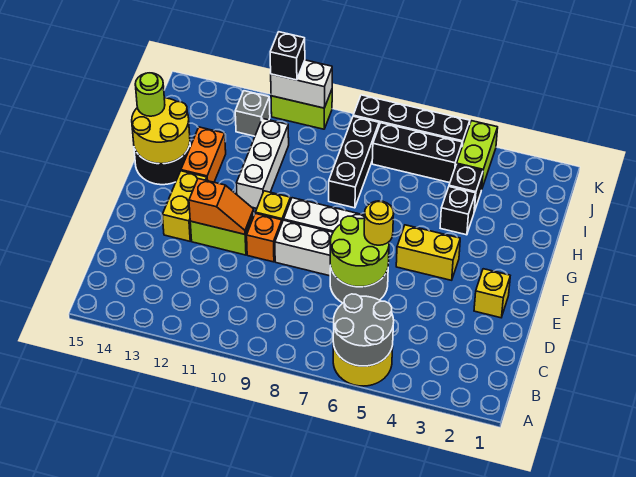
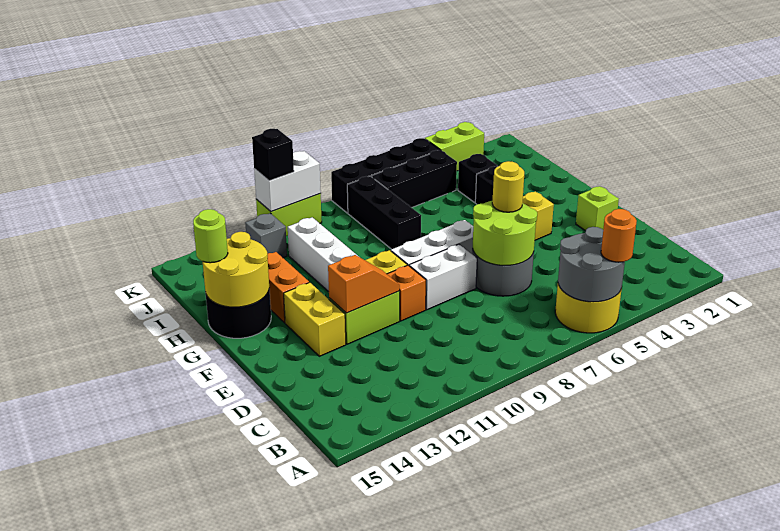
none -> orange 1x1 round brick [601,209,637,262]
yellow 1x1 brick [474,269,510,318] -> lime 1x1 brick [576,186,619,231]
lime 1x2 brick [457,121,498,188] -> lime 1x2 brick turned to [425,122,484,171]

